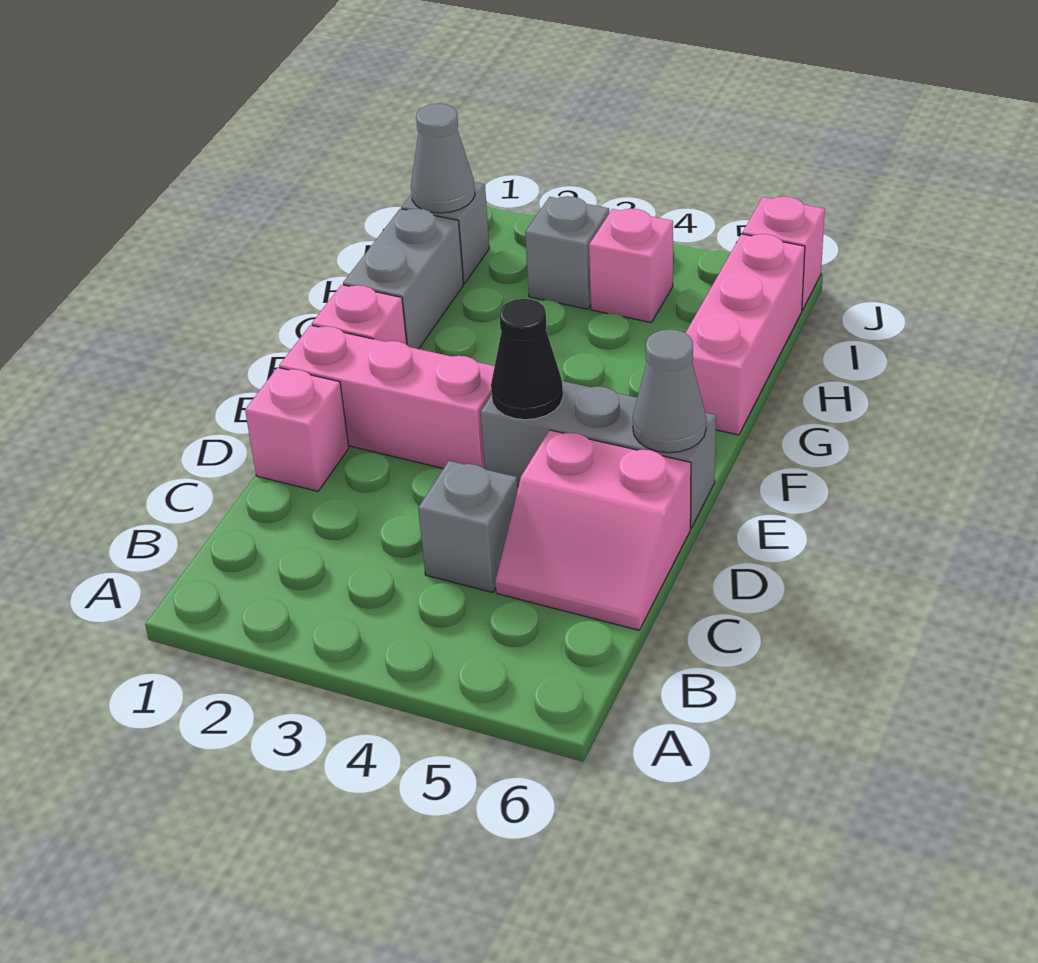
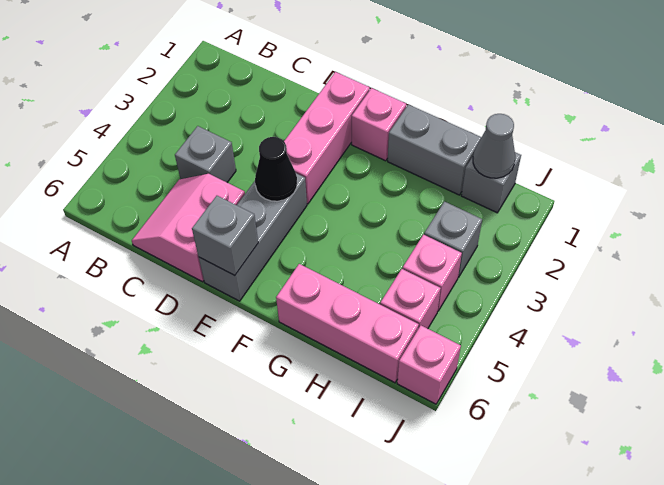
pink 1x1 brick [245,367,349,491] -> pink 1x1 brick moved to [380,269,441,329]
grey 1x1 cone [633,329,706,453] -> grey 1x1 brick [192,196,258,276]

